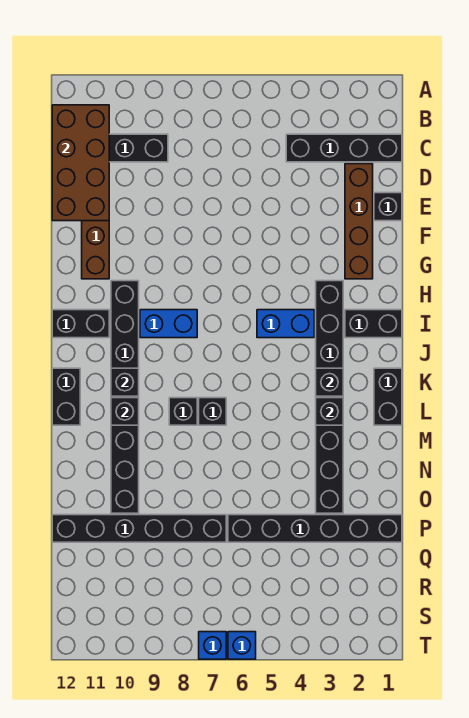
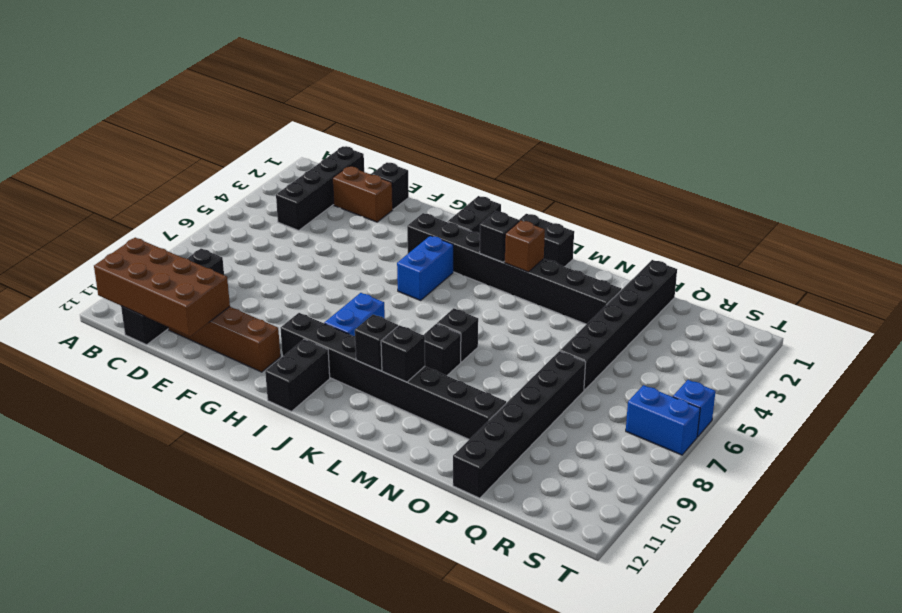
brown 1x4 brick [345,164,373,279] -> brown 1x2 brick [333,166,393,222]
black 1x2 brick [52,368,80,425] -> none
black 1x1 brick [316,398,343,425] -> brown 1x1 brick [505,220,545,272]
blue 1x1 brick [199,632,226,659] -> blue 1x2 brick [626,385,700,455]

